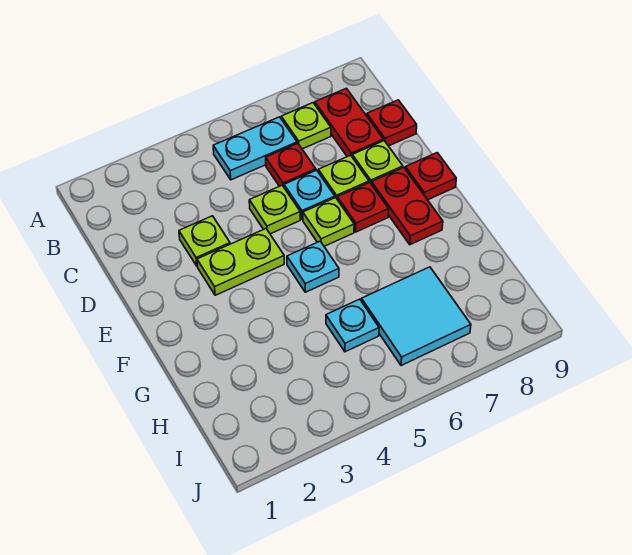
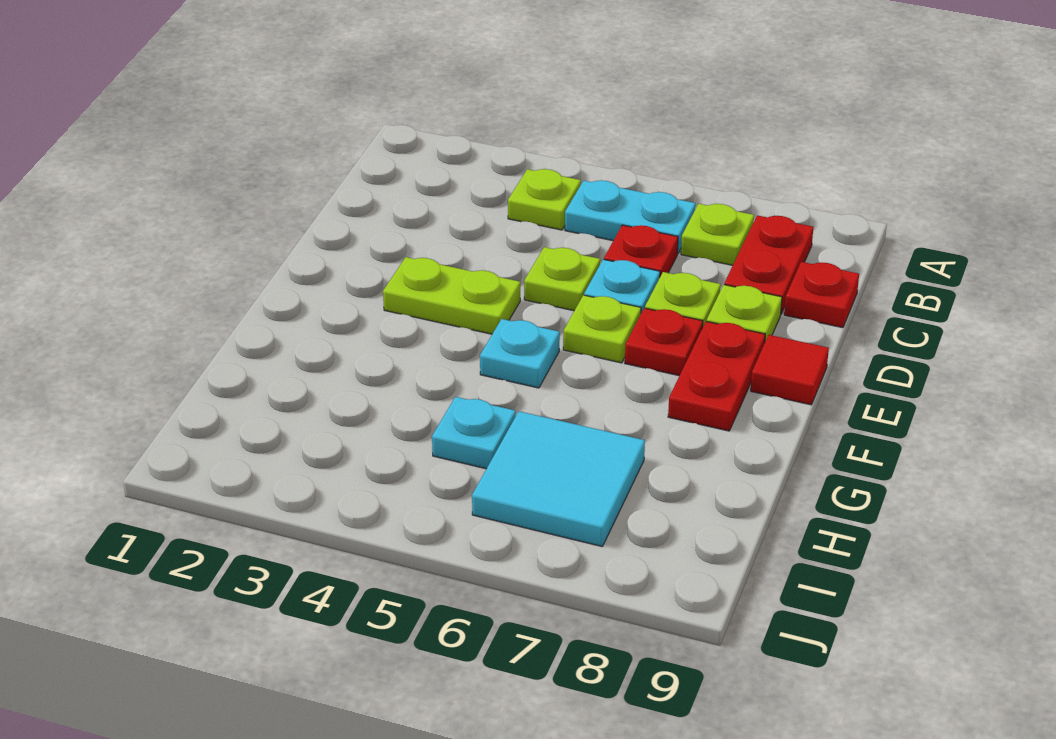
lime 1x1 plate [179,216,230,266] -> lime 1x1 plate moved to [508,169,581,230]
red 1x1 plate [405,153,456,200] -> red 1x1 tile [751,335,829,405]

